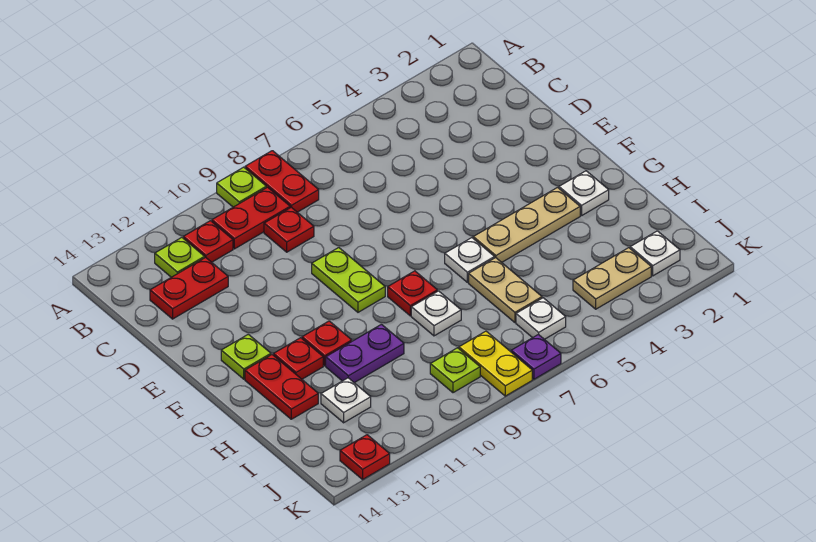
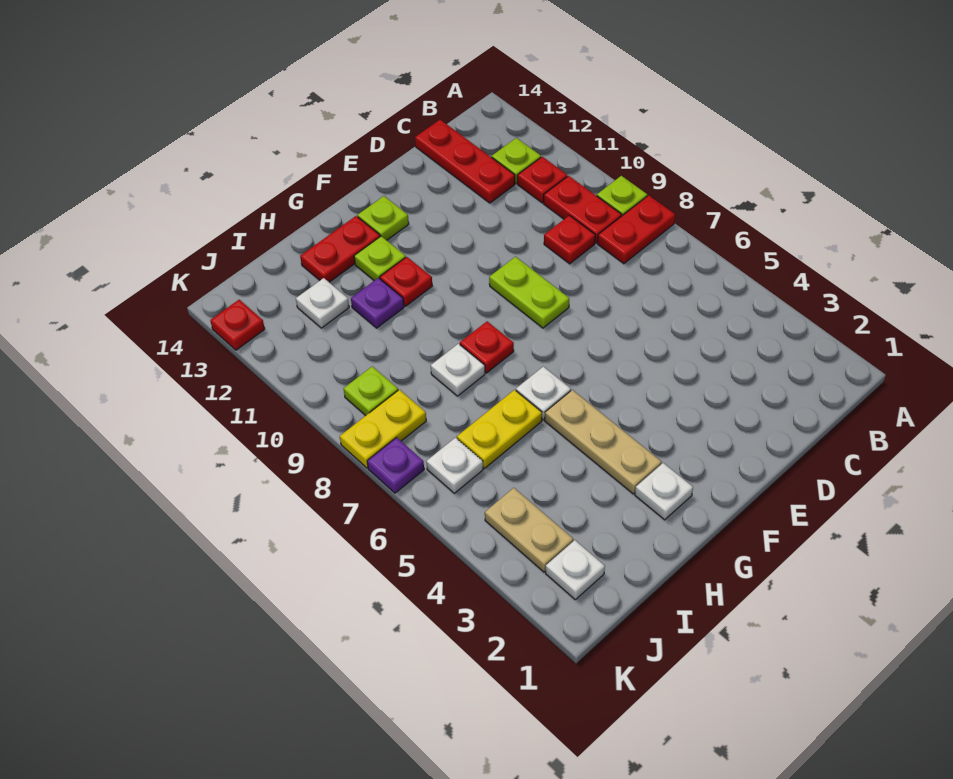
red 1x2 plate [150,257,228,319] -> red 1x3 plate [415,120,515,203]
lime 1x2 plate [312,248,385,312] -> lime 1x2 plate turned to [489,257,569,328]
red 1x1 plate [273,338,323,379] -> lime 1x1 plate [354,236,406,281]
tan 1x2 plate [469,258,542,322] -> yellow 1x2 plate [457,390,542,468]
purple 1x2 plate [326,324,404,383] -> purple 1x1 plate [351,278,404,328]

